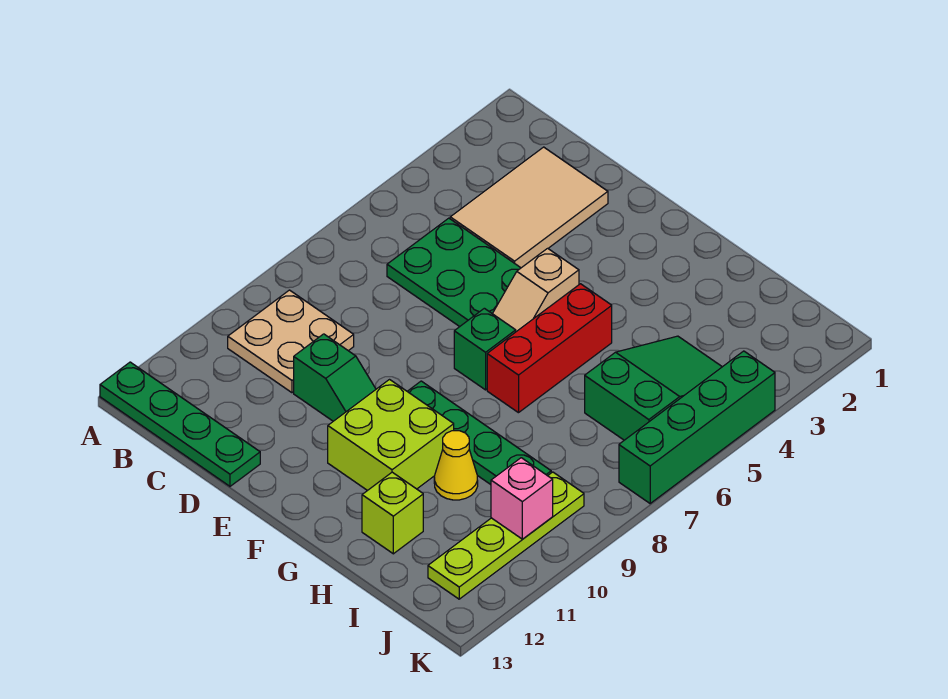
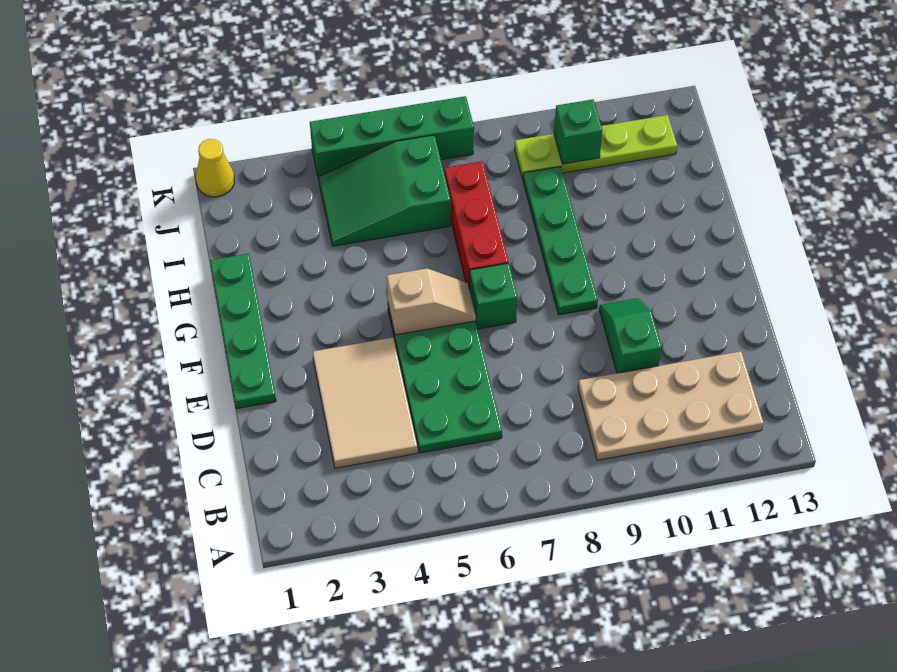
green 1x4 plate [100,362,260,486] -> green 1x4 plate moved to [210,254,276,409]
tan 2x2 plate [228,290,354,393] -> tan 2x4 plate [578,351,764,460]
tan 2x3 tile [450,147,608,268] -> tan 2x3 tile turned to [313,337,418,468]
lime 2x2 brick [328,380,454,491] -> none
red 1x3 brick [487,284,612,413] -> red 1x3 brick turned to [445,161,508,287]
yellow 1x1 cone [434,431,478,500] -> yellow 1x1 cone moved to [196,139,234,197]
lime 1x1 brick [362,472,423,554] -> none
pink 1x1 brick [491,458,553,539] -> green 1x1 brick [554,99,603,164]

